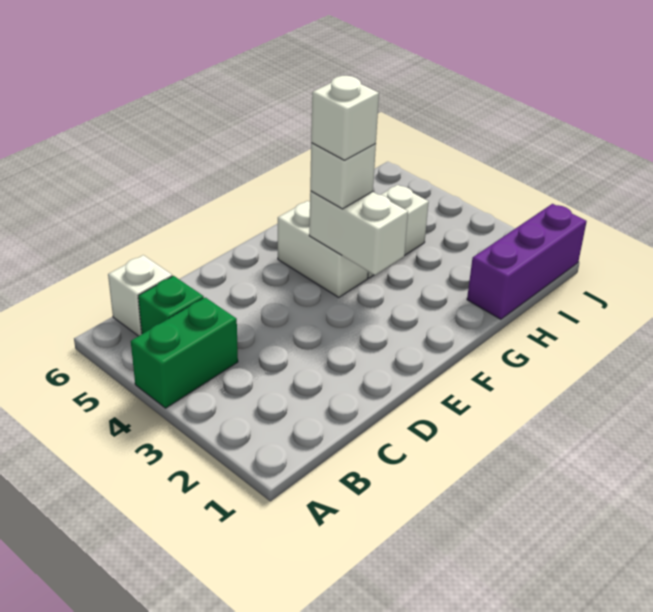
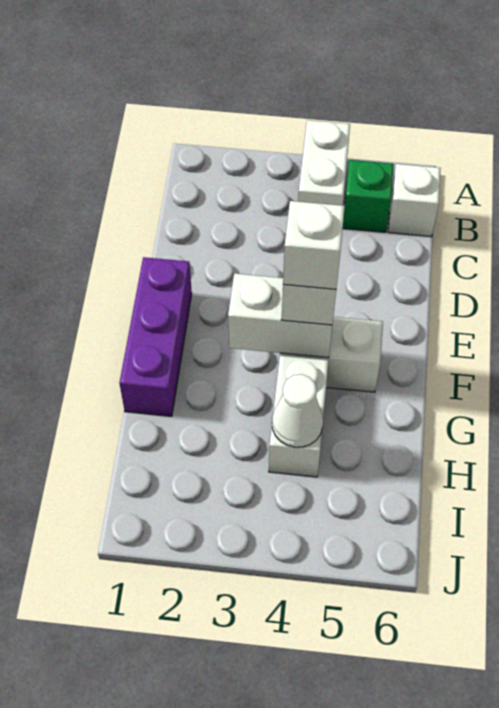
green 1x2 brick [131,297,238,408] -> white 1x2 brick [298,120,350,206]
purple 1x3 brick [467,204,587,319] -> purple 1x3 brick moved to [119,257,192,416]
none -> white 1x1 cone [272,374,323,447]

